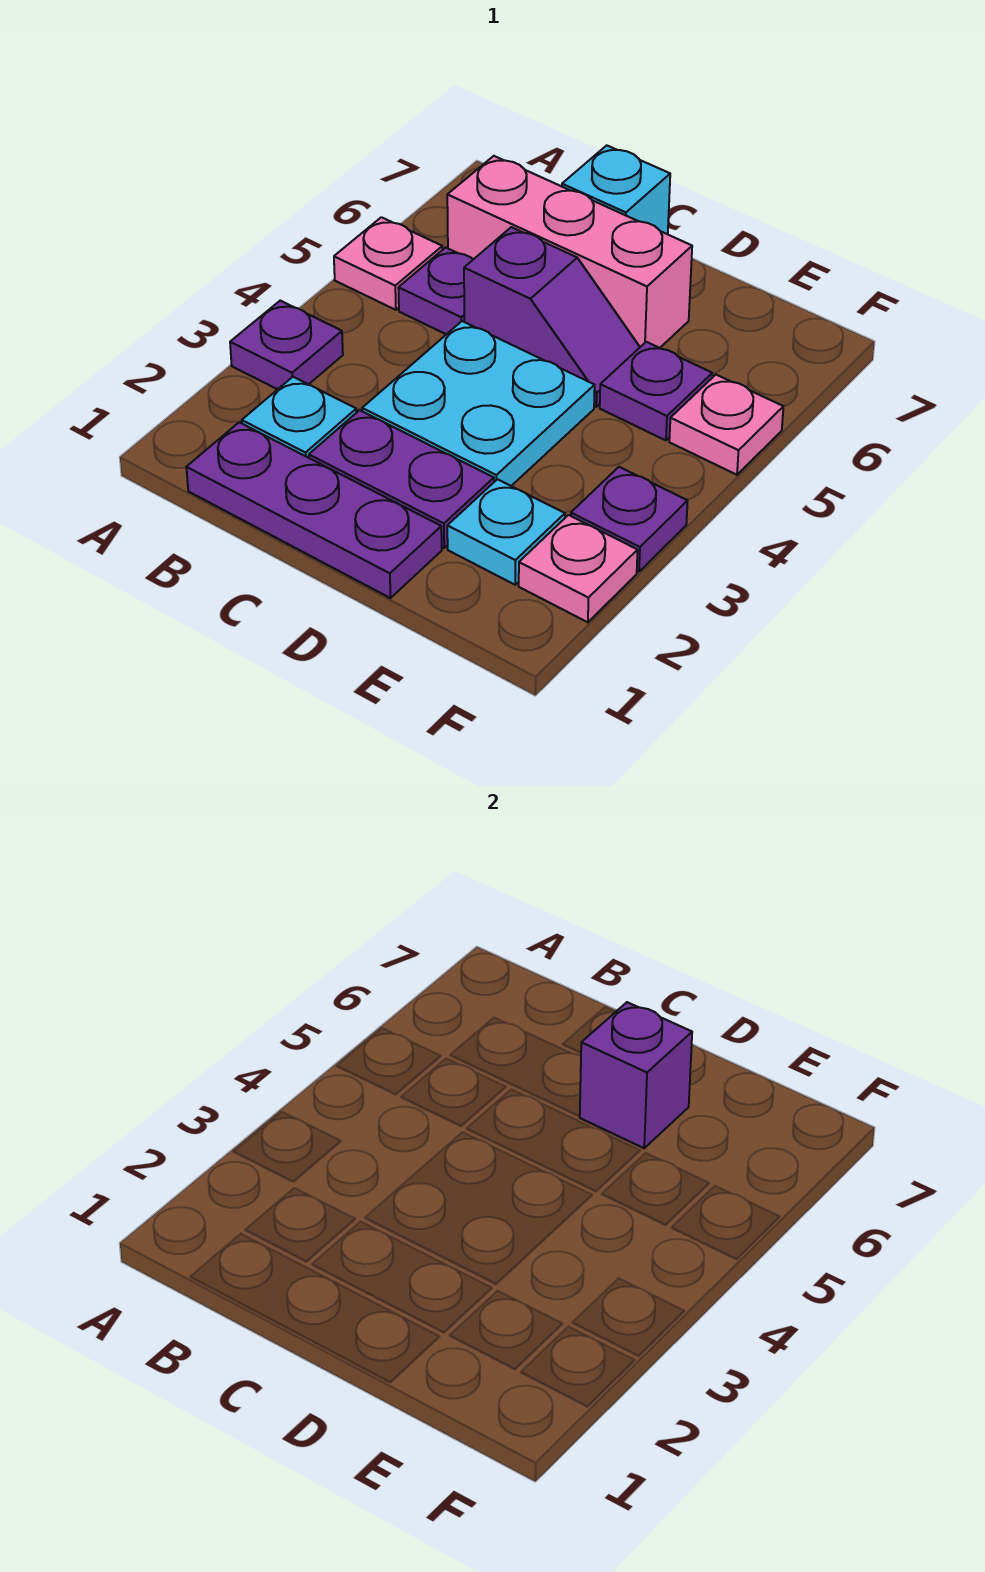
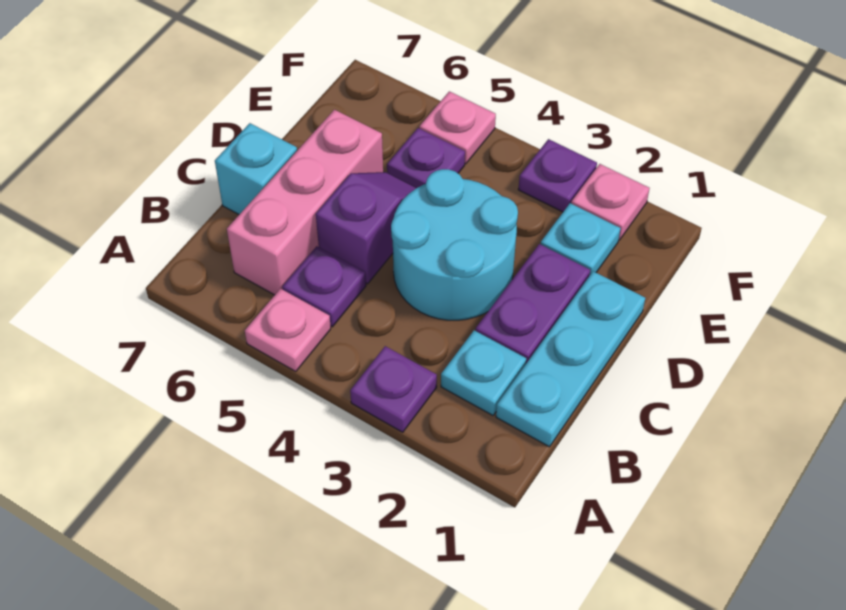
purple 1x3 plate [186,422,442,598] -> cyan 1x3 plate [496,271,645,447]
cyan 2x2 plate [362,321,595,486] -> cyan 2x2 round brick [391,169,518,320]
purple 1x1 brick [580,1002,692,1148] -> none

